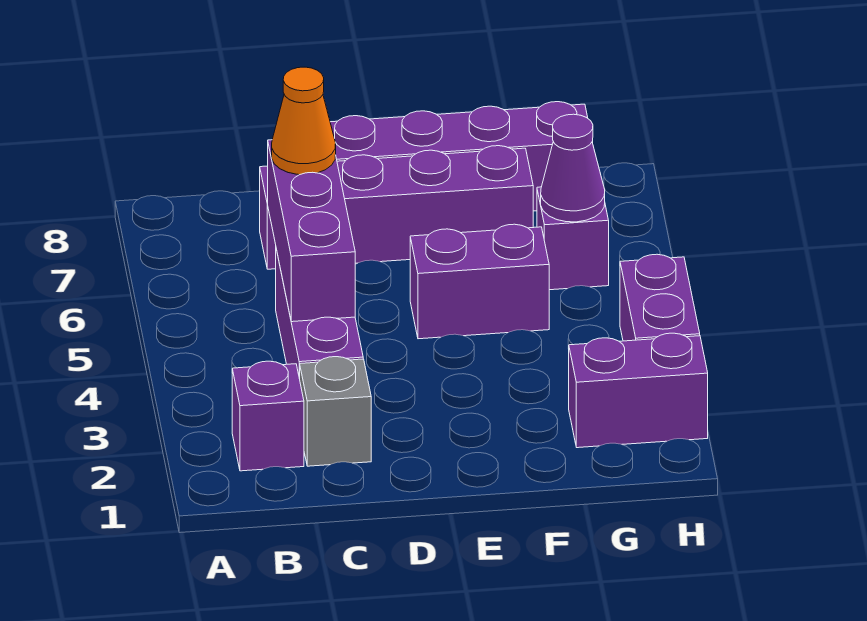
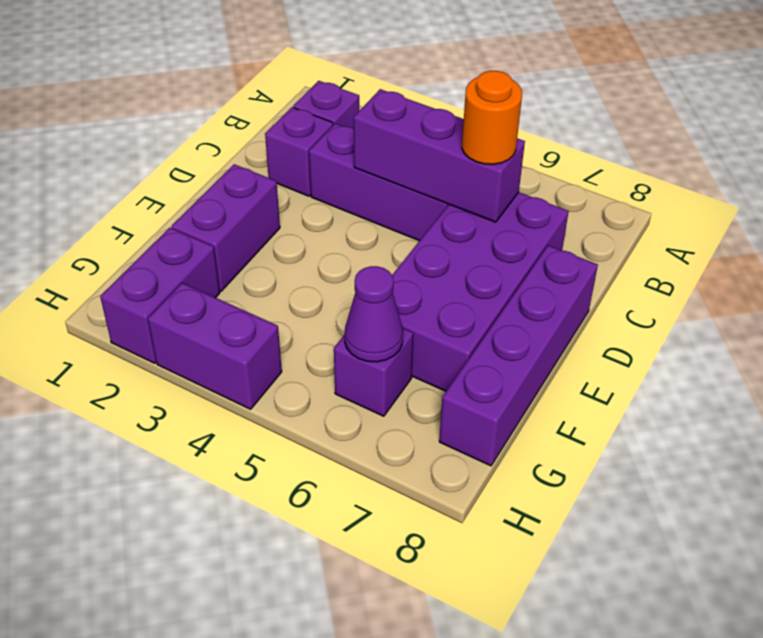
grey 1x1 brick [300,357,371,466] -> purple 1x1 brick [265,107,333,196]
orange 1x1 cone [272,67,336,175] -> orange 1x1 round brick [462,71,522,164]
purple 1x4 brick [260,146,533,269] -> purple 2x4 brick [392,192,569,391]
purple 1x2 brick [410,224,549,339] -> purple 1x2 brick moved to [172,164,280,291]

